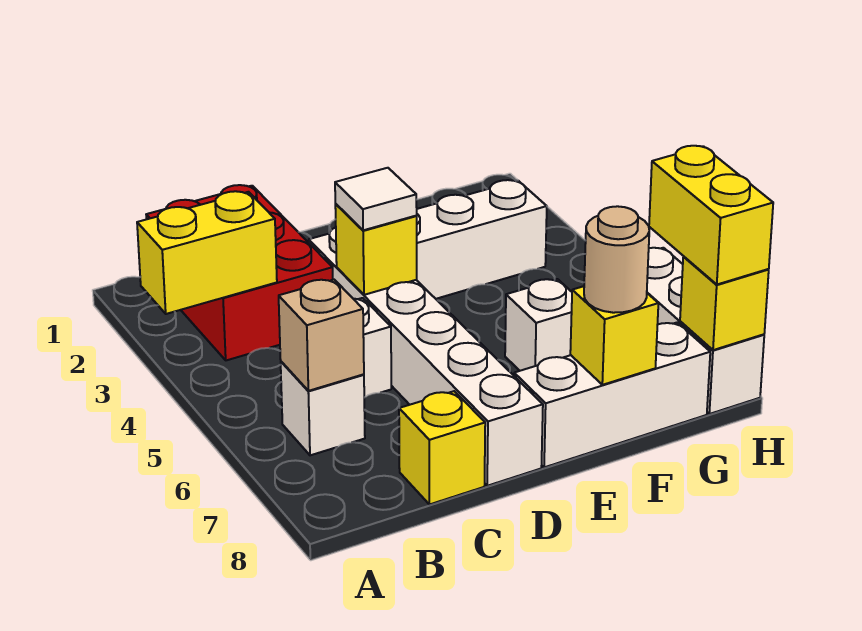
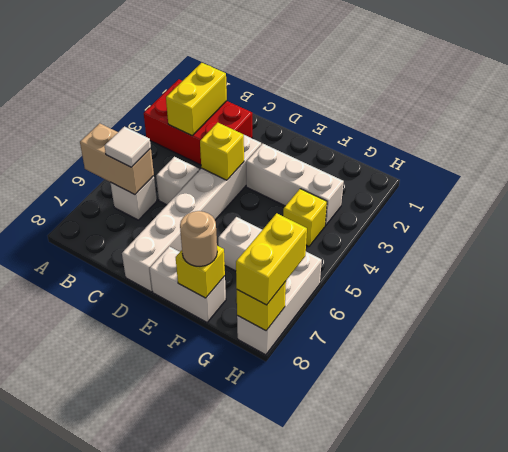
yellow 1x2 brick [137,191,277,314] -> yellow 1x2 brick turned to [166,63,227,136]
red 2x3 brick [146,185,333,360] -> red 2x3 brick turned to [144,79,252,165]
tan 1x1 brick [279,280,364,391] -> tan 1x2 brick [80,123,154,195]
yellow 1x1 brick [399,391,485,504] -> yellow 1x1 brick moved to [283,189,327,246]
white 1x1 tile [335,168,417,230] -> white 1x1 tile moved to [105,127,151,167]
white 1x3 brick [514,322,710,467] -> white 1x2 brick [150,246,226,322]

